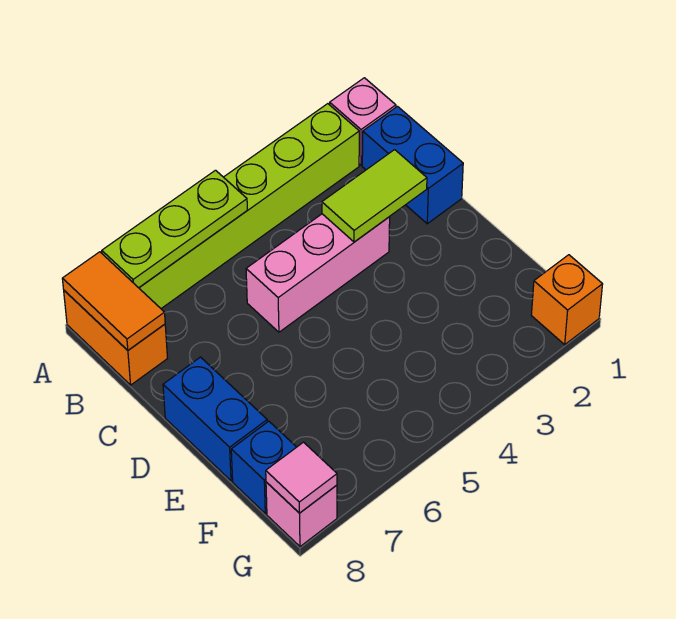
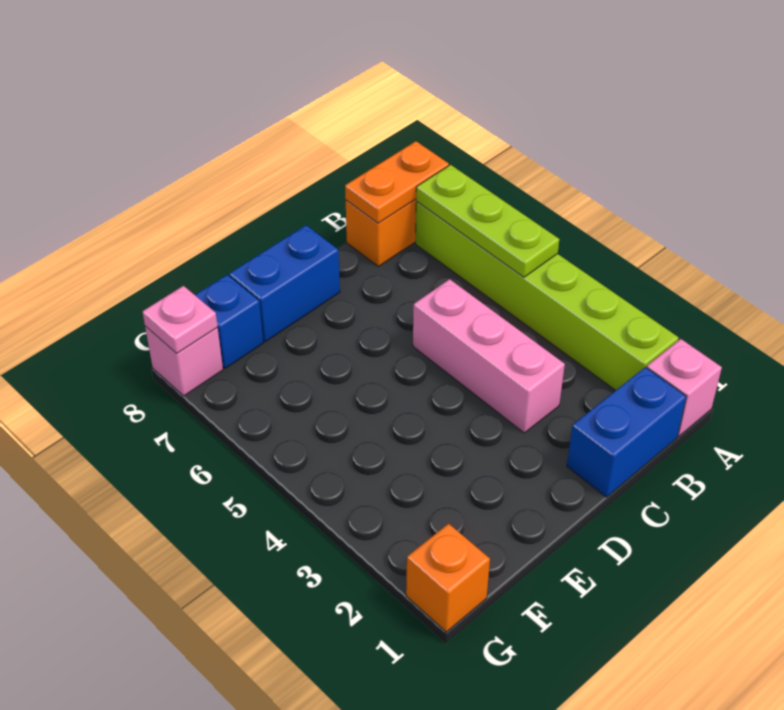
orange 1x2 tile [62,252,165,350] -> orange 1x2 plate [345,141,449,223]
lime 1x2 tile [322,150,427,242] -> none
pink 1x1 tile [266,442,337,513] -> pink 1x1 plate [143,286,218,353]

